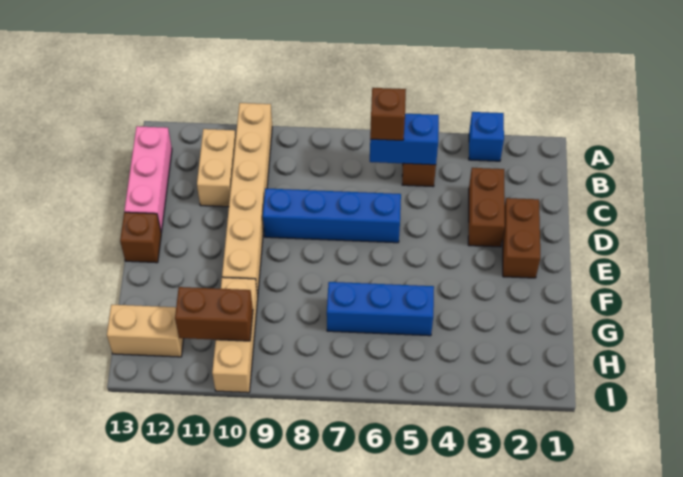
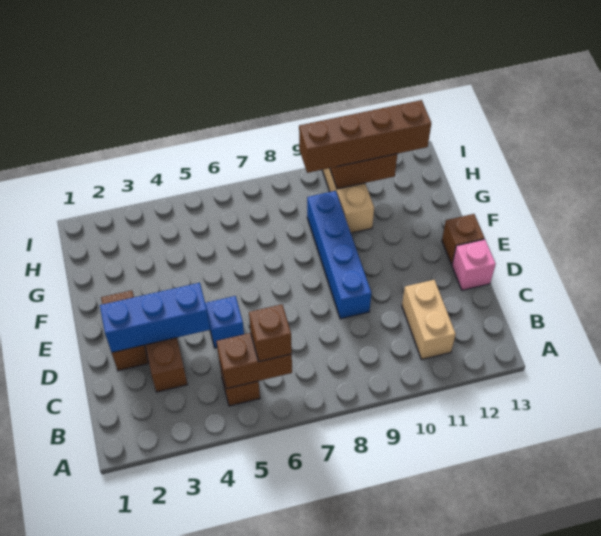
blue 1x1 brick [469,112,504,161] -> blue 1x1 brick moved to [205,296,244,348]
tan 1x6 brick [222,103,272,296] -> none
blue 1x2 brick [370,114,439,165] -> brown 1x2 brick [216,333,292,389]
pink 1x3 brick [124,126,172,233] -> pink 1x1 brick [452,239,496,290]
blue 1x4 brick [263,188,401,243] -> blue 1x4 brick turned to [307,191,371,319]
blue 1x3 brick [327,282,434,336] -> blue 1x3 brick moved to [100,283,210,353]
none -> brown 1x4 brick [299,100,431,173]
tan 1x2 brick [107,305,184,357] -> none

